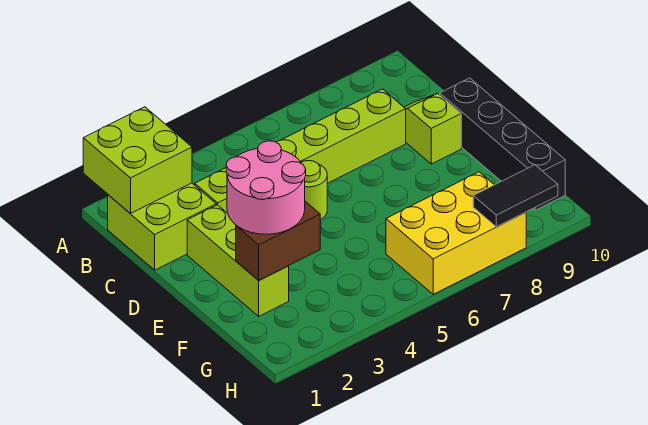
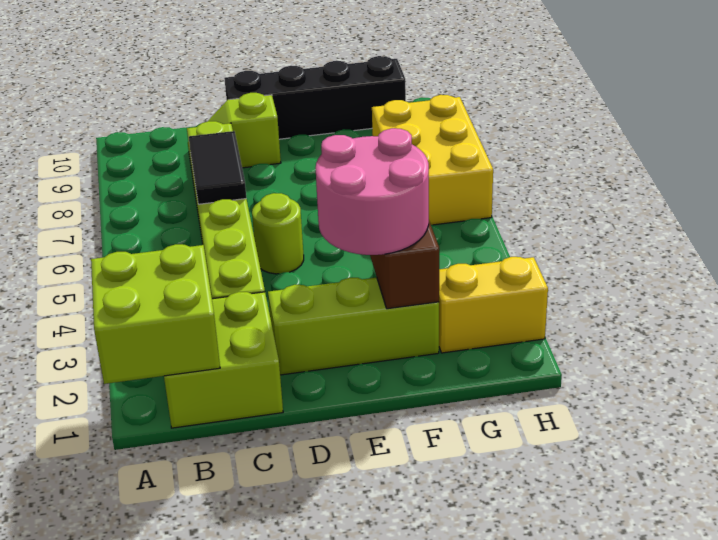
none -> yellow 1x2 brick [439,257,548,353]
black 1x2 tile [473,165,558,227] -> black 1x2 tile moved to [189,131,246,204]

